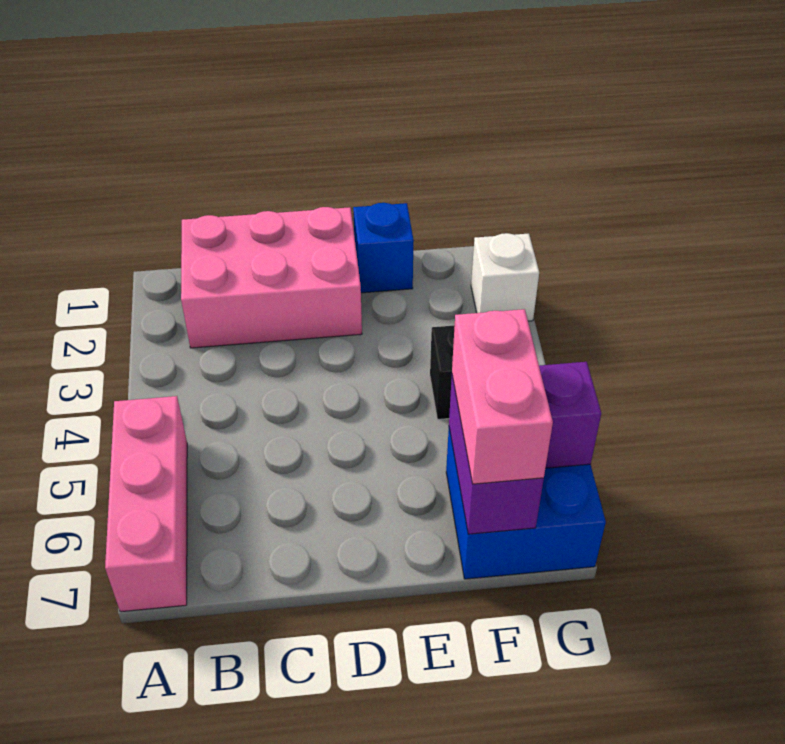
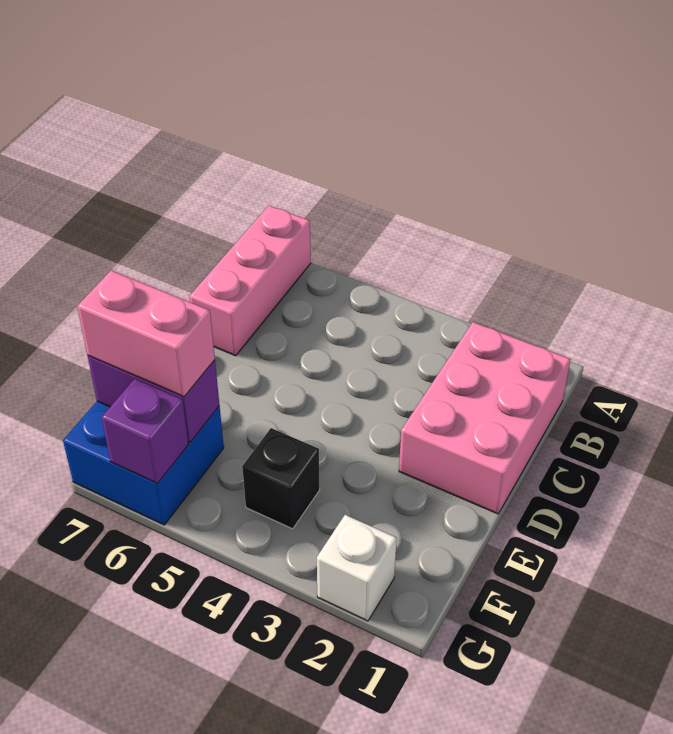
pink 1x3 brick [105,396,187,612] -> pink 1x3 brick turned to [190,206,311,356]
blue 1x1 brick [353,203,414,293] -> none

